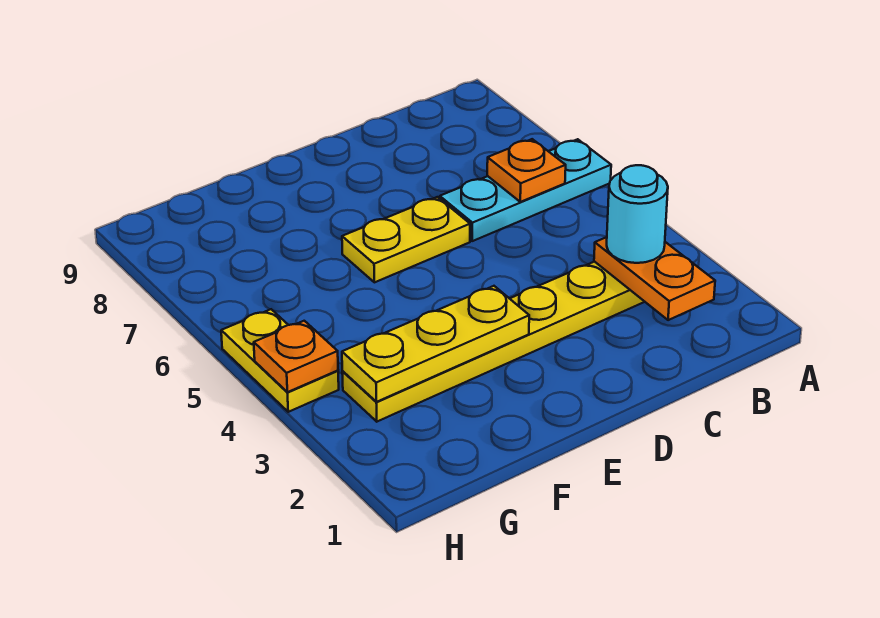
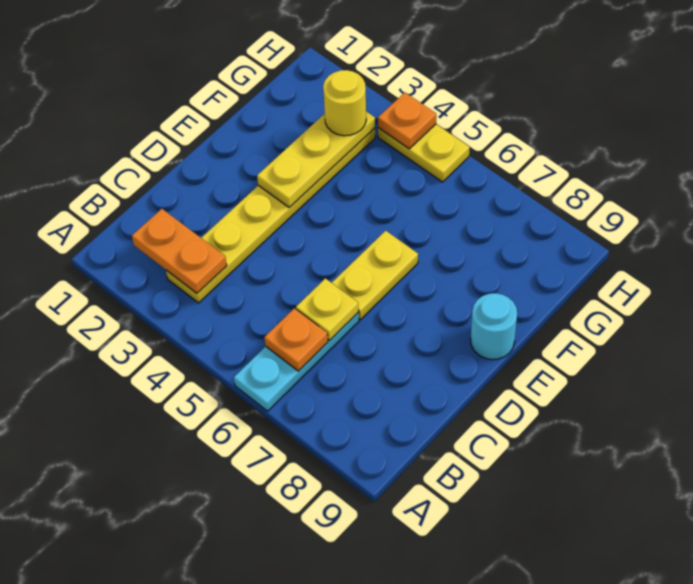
cyan 1x1 round brick [607,165,668,263] -> cyan 1x1 round brick moved to [471,293,517,360]
none -> yellow 1x1 plate [296,278,359,340]
none -> yellow 1x1 round brick [323,70,366,136]

